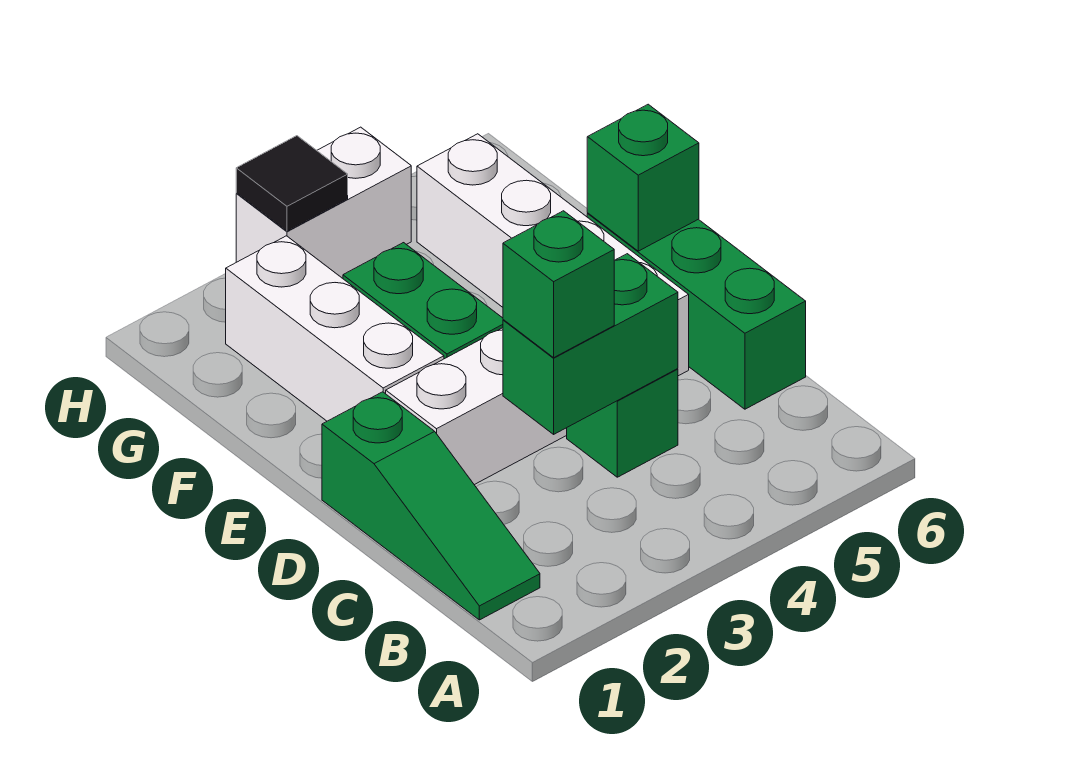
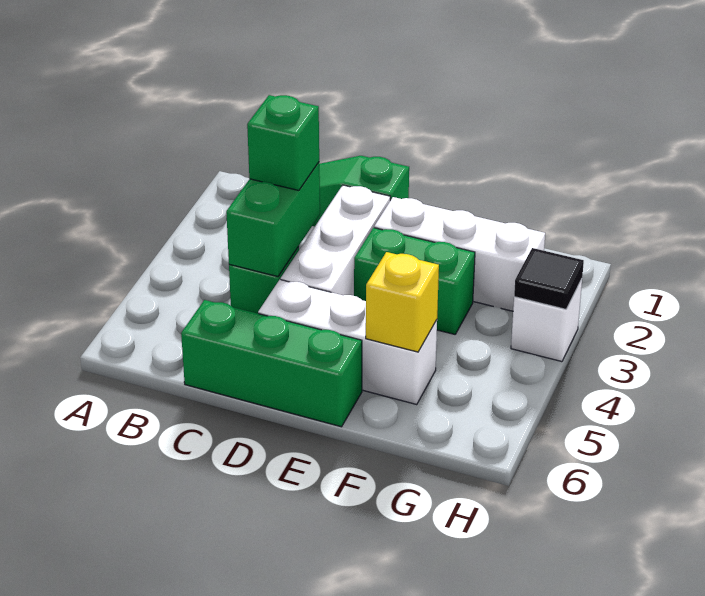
white 1x4 brick [417,134,689,376] -> white 1x3 brick [258,280,437,405]
green 1x1 brick [587,104,699,251] -> none
none -> yellow 1x1 brick [366,252,439,352]
white 1x2 brick [236,127,411,278] -> white 1x1 brick [511,279,582,362]

